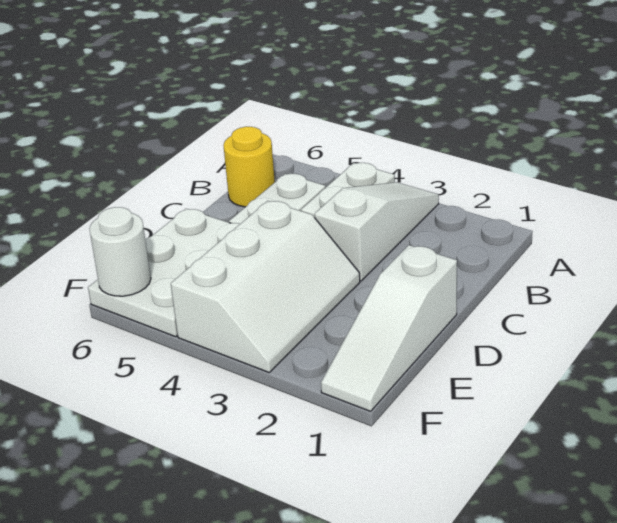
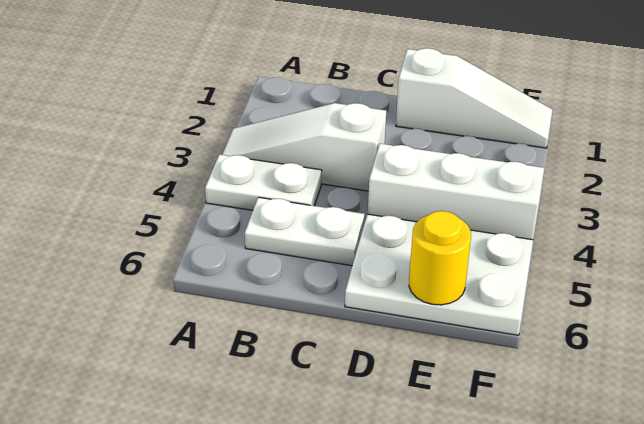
yellow 1x1 round brick [223,127,275,207] -> yellow 1x1 round brick moved to [409,211,471,305]
white 1x1 round brick [89,207,151,296] -> none

